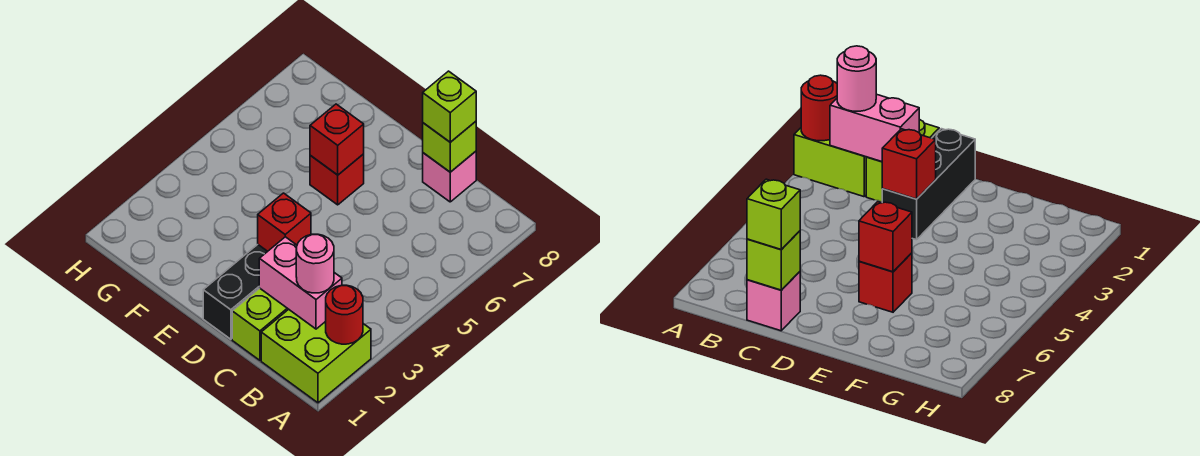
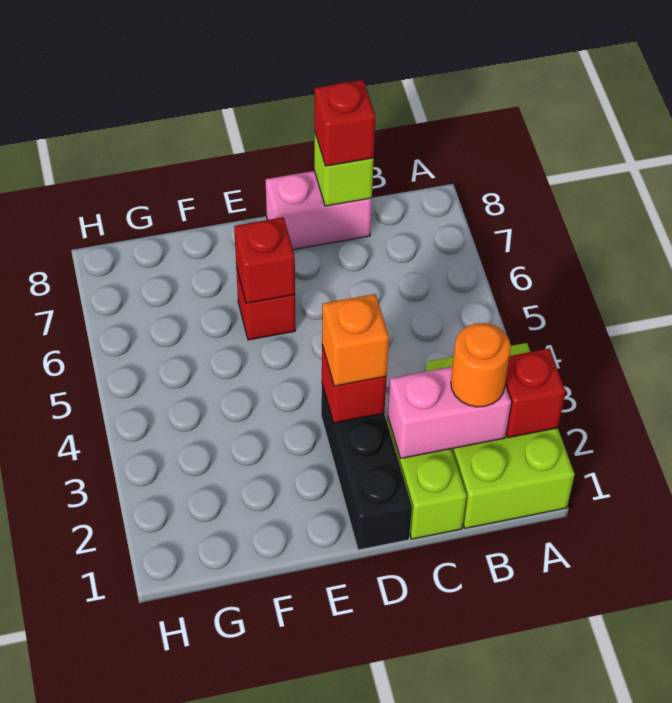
lime 2x2 brick [261,309,371,403] -> lime 2x3 brick [426,343,575,528]
red 1x1 round brick [326,285,363,344] -> red 1x1 brick [505,348,566,438]
pink 1x1 round brick [296,234,334,293] -> orange 1x1 round brick [451,323,511,407]
pink 1x1 brick [423,151,476,202] -> pink 1x2 brick [266,171,372,250]
lime 1x1 brick [423,71,476,142] -> red 1x1 brick [315,80,375,166]
none -> orange 1x1 brick [322,294,389,386]

